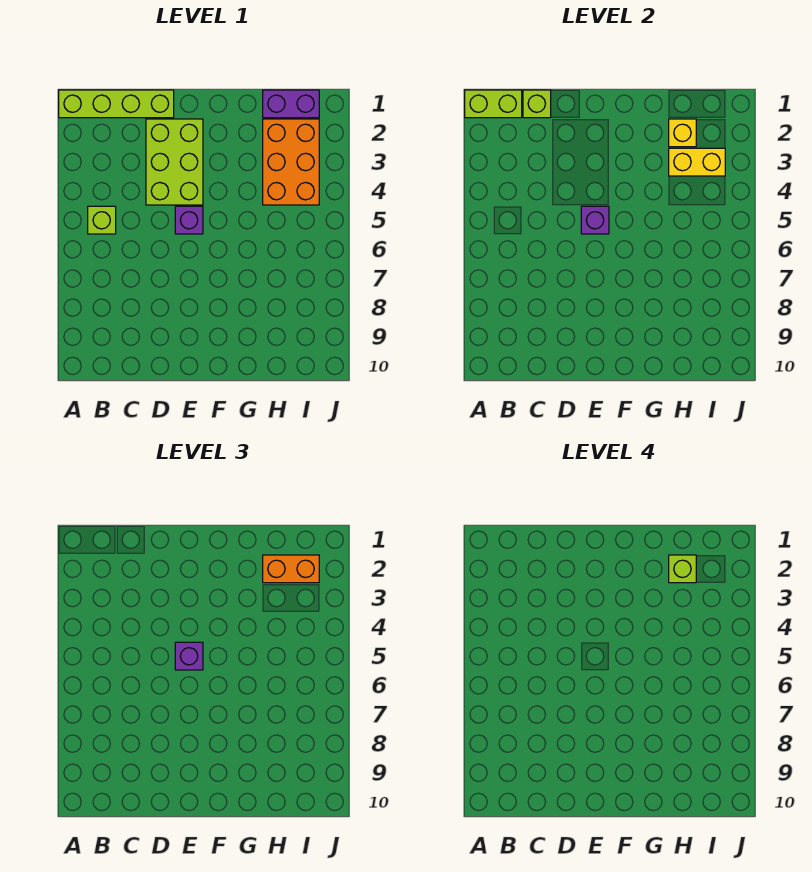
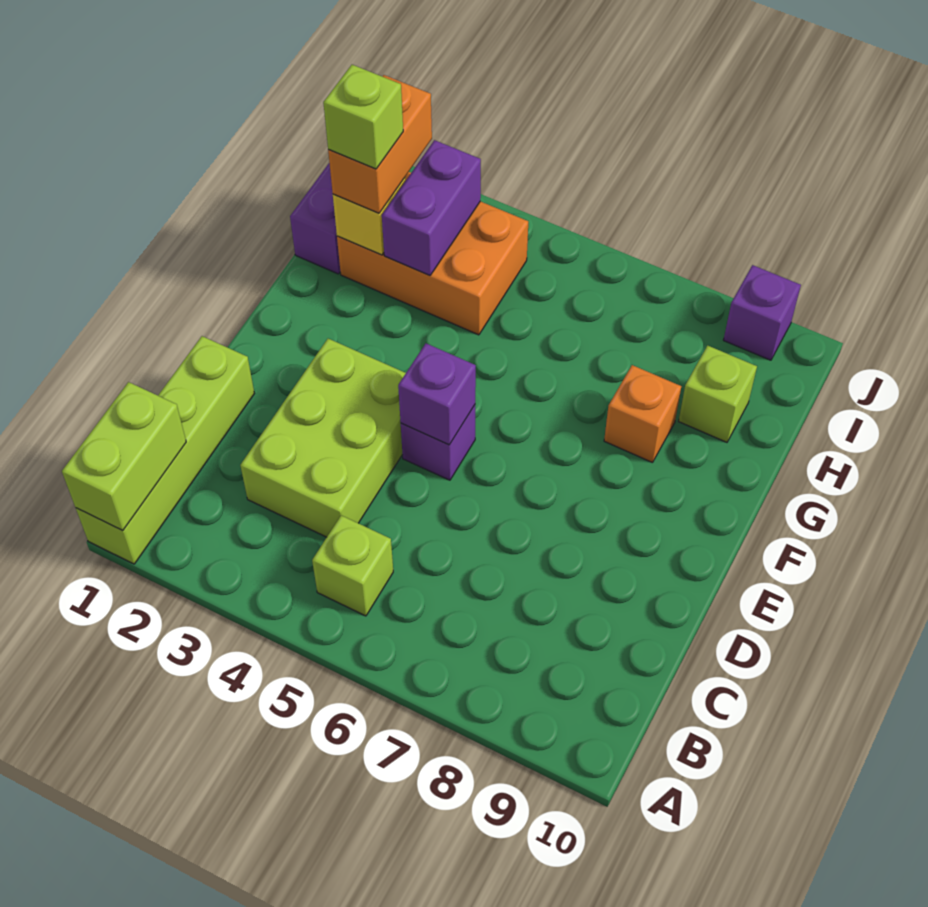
lime 1x1 brick [523,90,551,118] -> lime 1x1 brick moved to [679,346,757,442]
lime 2x3 brick [146,119,203,205] -> lime 2x3 brick turned to [240,339,406,537]
purple 1x1 brick [175,642,203,670] -> purple 1x1 brick moved to [724,265,801,360]
none -> orange 1x1 brick [604,365,681,463]
yellow 1x2 brick [669,148,725,176] -> purple 1x2 brick [382,140,481,276]

